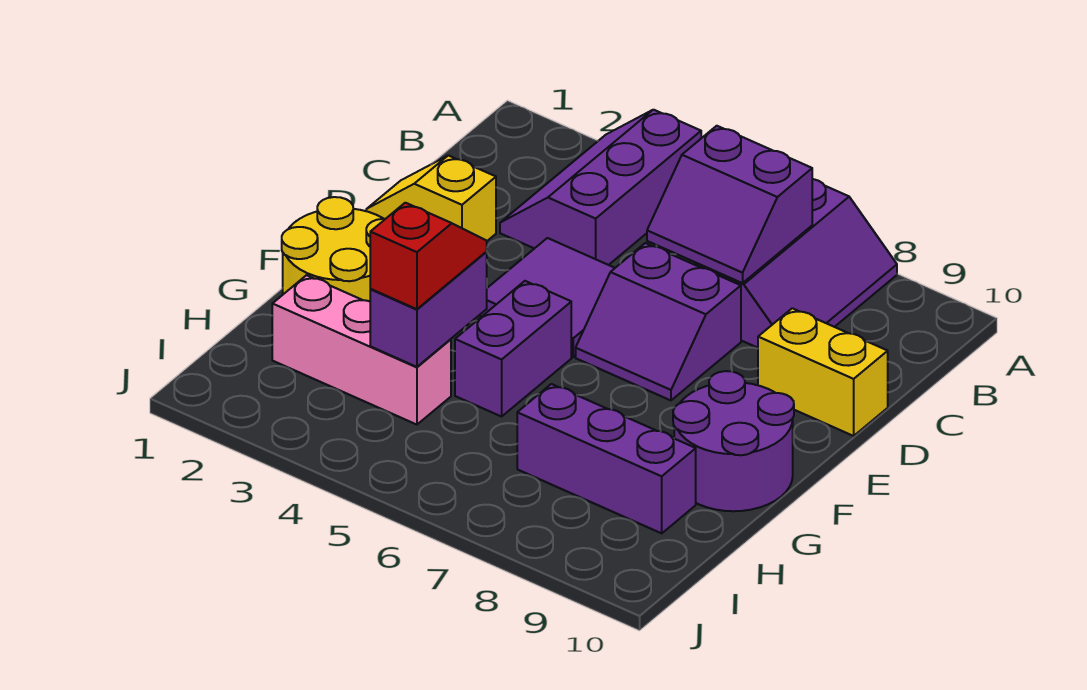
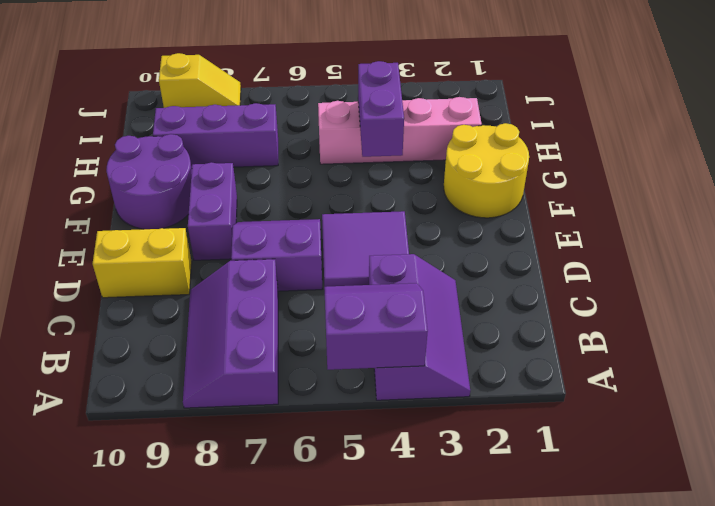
purple 2x2 slope [647,126,812,283] -> purple 2x2 slope moved to [324,283,428,370]
yellow 1x2 slope [366,155,496,241] -> yellow 1x2 slope moved to [159,53,241,108]
purple 1x2 brick [455,281,571,417] -> purple 1x2 brick moved to [188,162,237,260]
red 1x2 slope [370,203,487,309] -> none
pink 1x3 brick [272,275,451,425] -> pink 1x4 brick [318,97,482,164]

